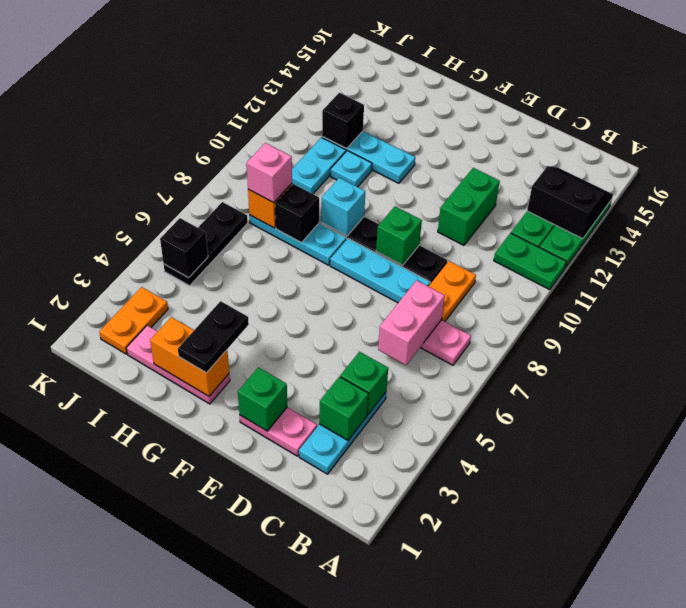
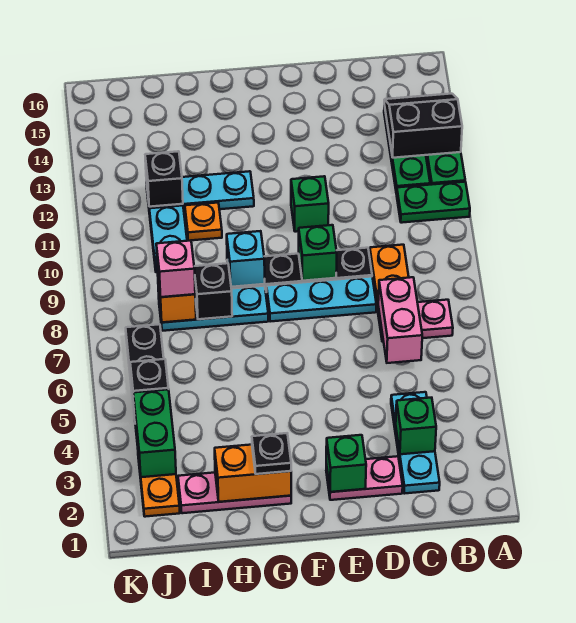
green 1x1 brick [340,352,388,415] -> green 1x1 brick moved to [291,176,329,232]
green 1x2 brick [438,168,500,245] -> green 1x2 brick moved to [133,389,176,477]
black 1x2 plate [178,301,249,373] -> black 1x1 plate [252,433,291,474]
cyan 1x1 plate [330,151,372,187] -> orange 1x1 plate [185,203,222,241]

